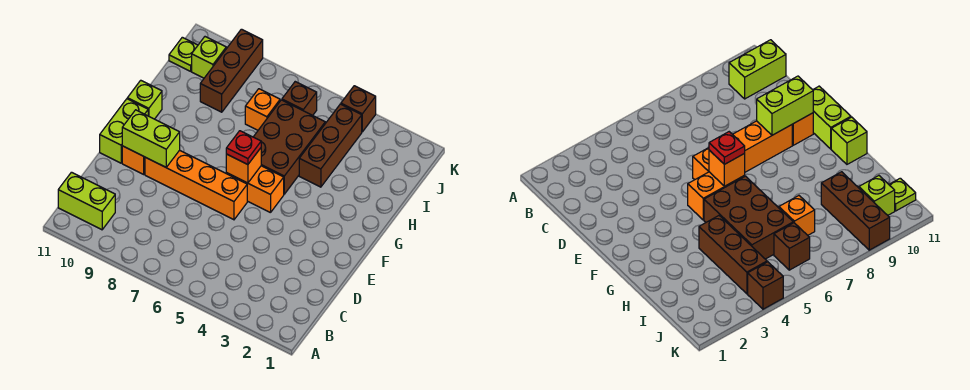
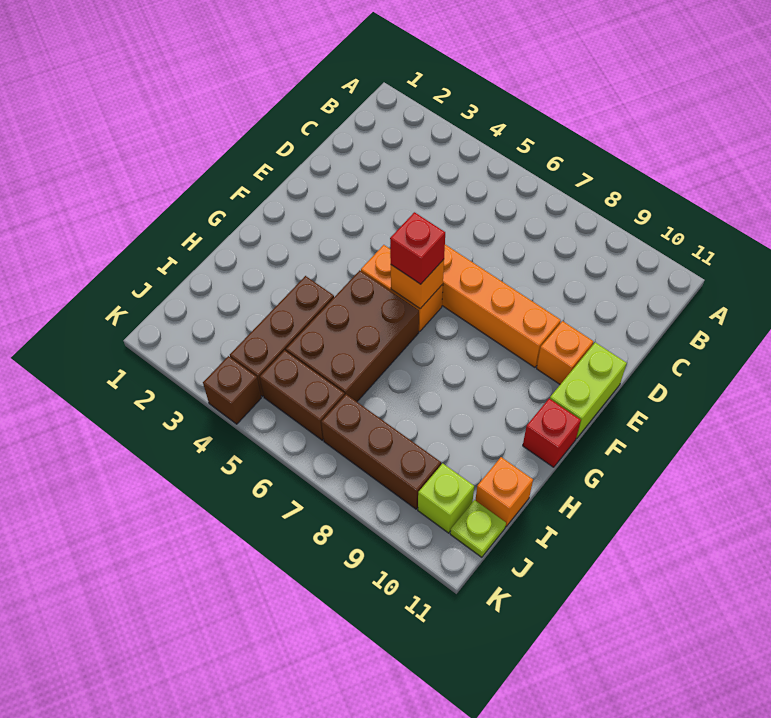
lime 1x2 brick [58,172,115,230] -> none
lime 1x2 brick [122,110,180,167] -> none
red 1x1 plate [226,131,261,165] -> red 1x1 brick [390,212,445,284]
lime 1x1 brick [127,80,162,119] -> red 1x1 brick [523,399,581,467]
orange 1x1 brick [245,89,280,130] -> orange 1x1 brick moved to [475,457,533,527]
brown 1x3 brick [200,29,263,112] -> brown 1x3 brick turned to [321,394,441,509]
brown 1x1 brick [282,82,317,115] -> brown 1x2 brick [260,350,345,440]

